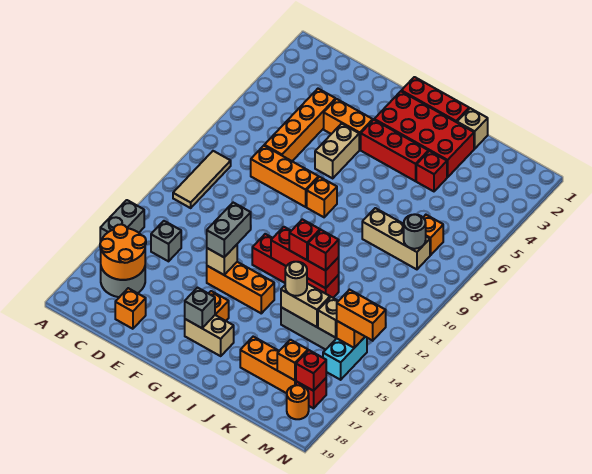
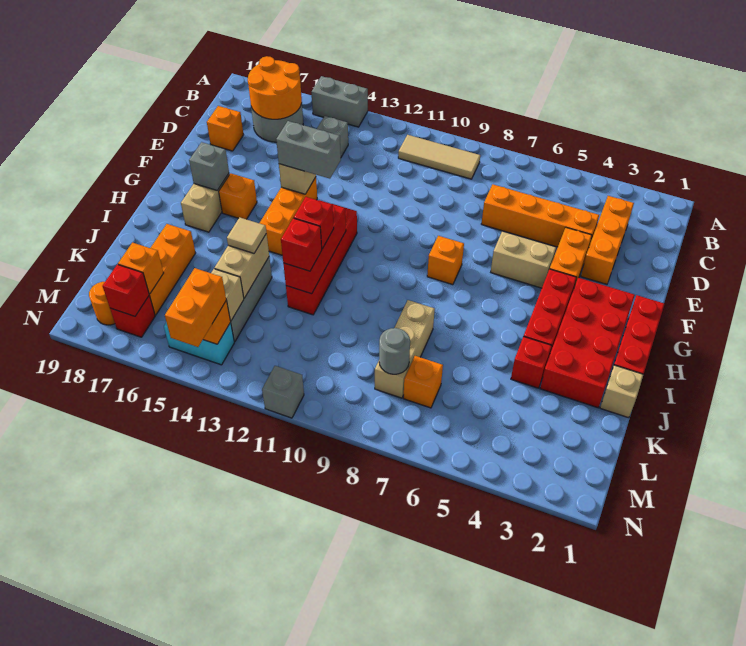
orange 1x3 brick [251,146,319,207] -> orange 1x3 brick moved to [581,196,634,284]
tan 1x1 round brick [285,262,307,296] -> tan 1x1 tile [227,217,266,253]
none -> grey 1x1 brick [262,366,304,418]

